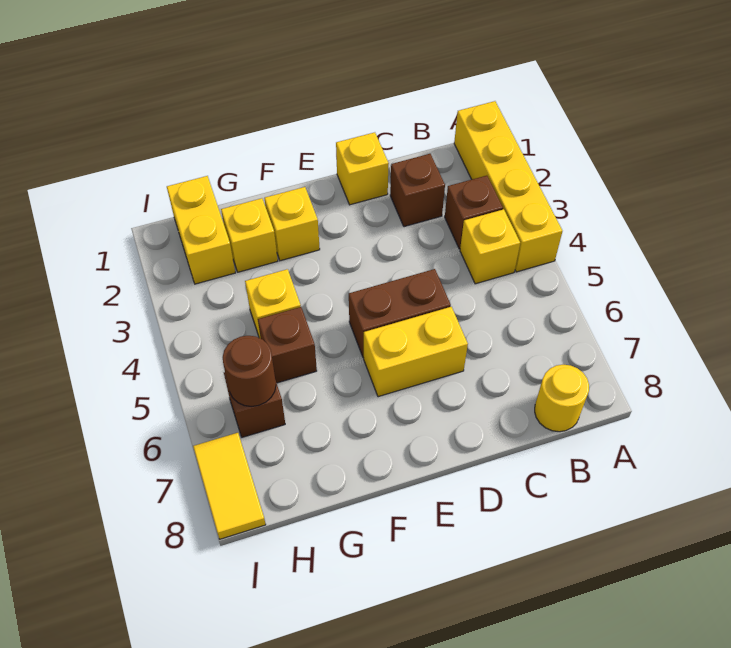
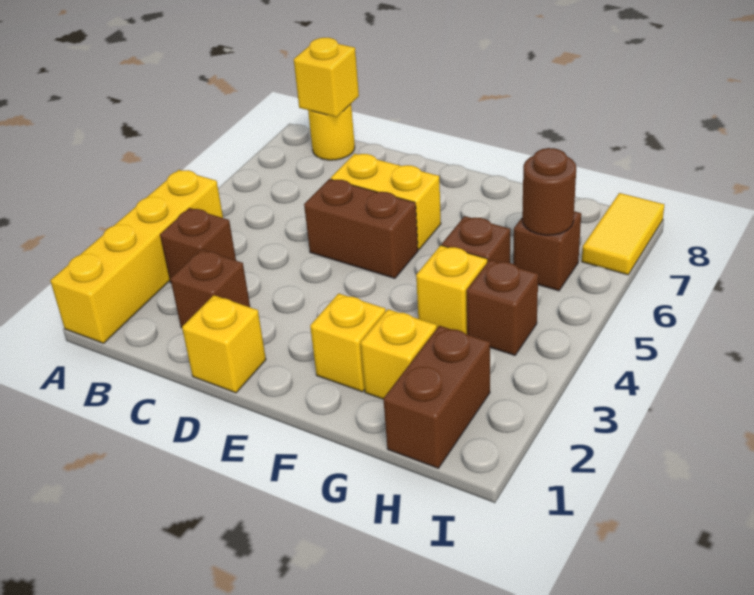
yellow 1x1 brick [460,209,520,284] -> yellow 1x1 brick moved to [294,38,359,117]
yellow 1x2 brick [167,176,235,284] -> brown 1x2 brick [383,326,490,468]
none -> brown 1x1 brick [466,260,538,355]

